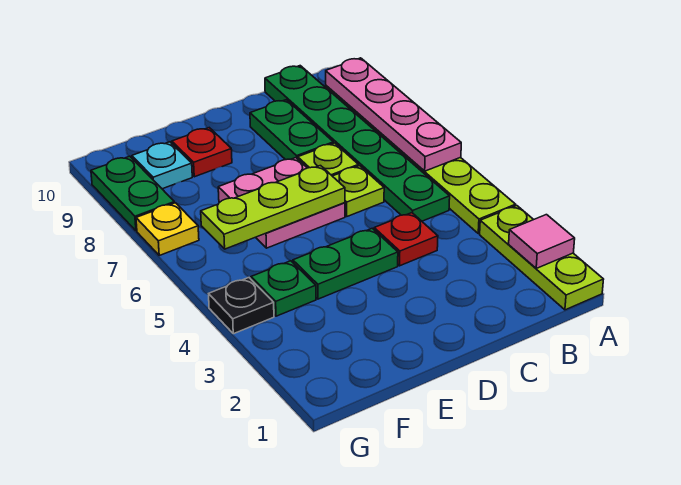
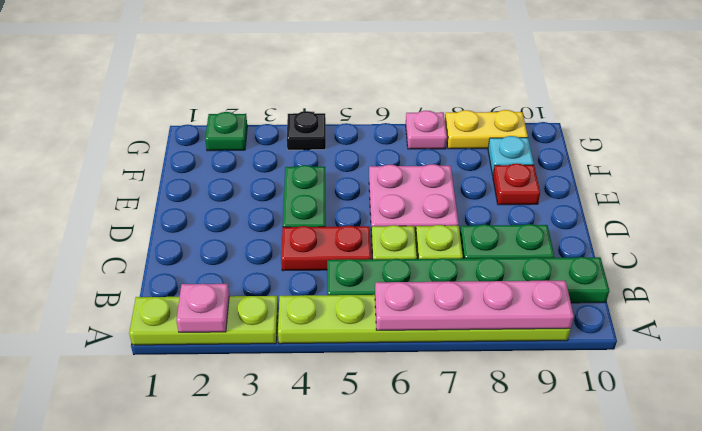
pink 1x1 tile [509,215,575,268] -> pink 1x1 plate [176,283,229,332]
red 1x1 plate [374,213,438,266] -> red 1x2 plate [281,226,371,271]
lime 1x3 plate [201,166,345,249] -> none
green 1x1 plate [251,261,316,316] -> green 1x1 plate moved to [205,112,247,151]
yellow 1x1 plate [136,203,199,255] -> pink 1x1 plate [406,111,447,149]
green 1x2 plate [91,156,174,231] -> yellow 1x2 plate [445,110,528,149]

